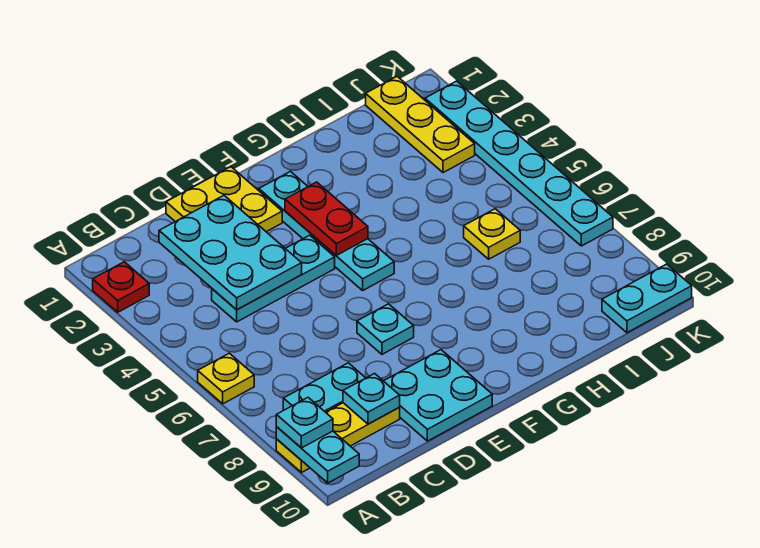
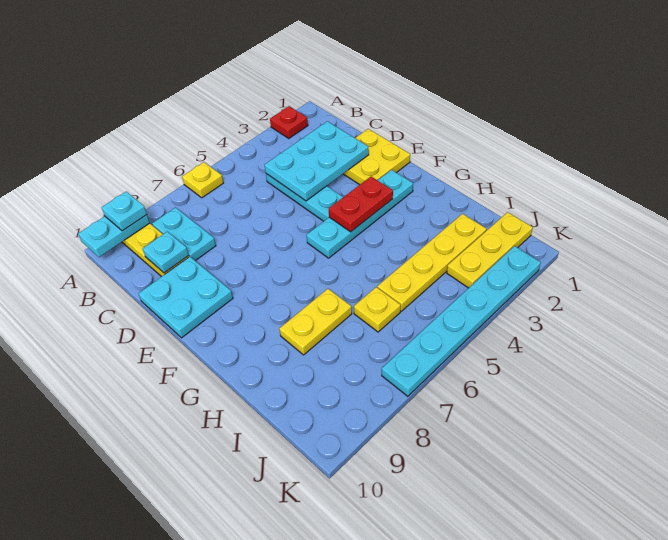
cyan 1x1 plate [357,304,414,354] -> none
none -> yellow 1x2 plate [279,289,352,355]
none -> yellow 1x4 plate [377,214,487,311]
cyan 1x2 plate [602,264,692,333] -> none

